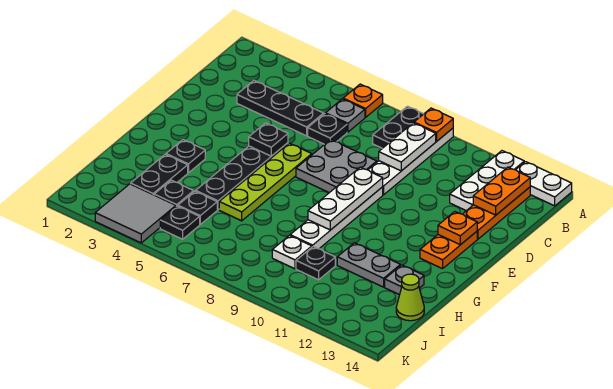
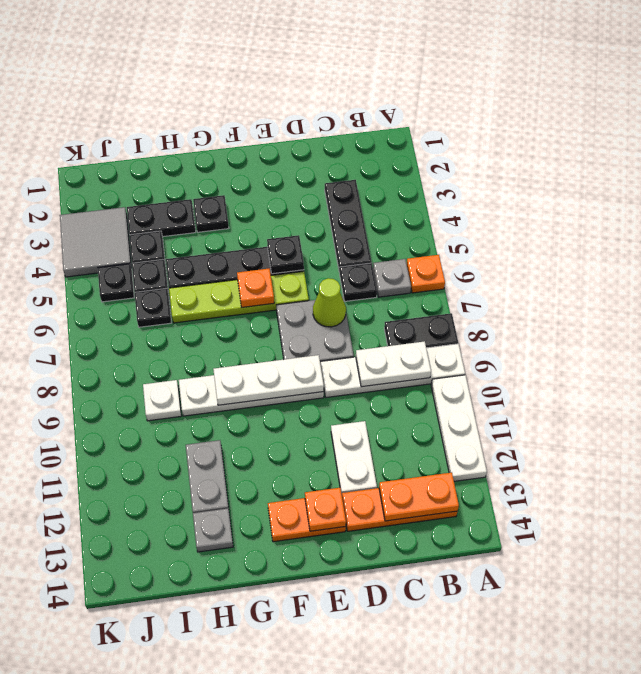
orange 1x1 plate [414,108,453,141] -> orange 1x1 plate moved to [237,269,274,308]
white 1x3 plate [450,151,524,211] -> white 1x3 plate turned to [431,375,487,481]
white 1x2 plate [516,162,572,206] -> white 1x2 plate moved to [331,421,377,494]
black 1x1 plate [296,247,335,280] -> black 1x1 plate moved to [135,288,172,327]
lime 1x1 cone [396,274,424,321] -> lime 1x1 cone moved to [313,278,346,327]

